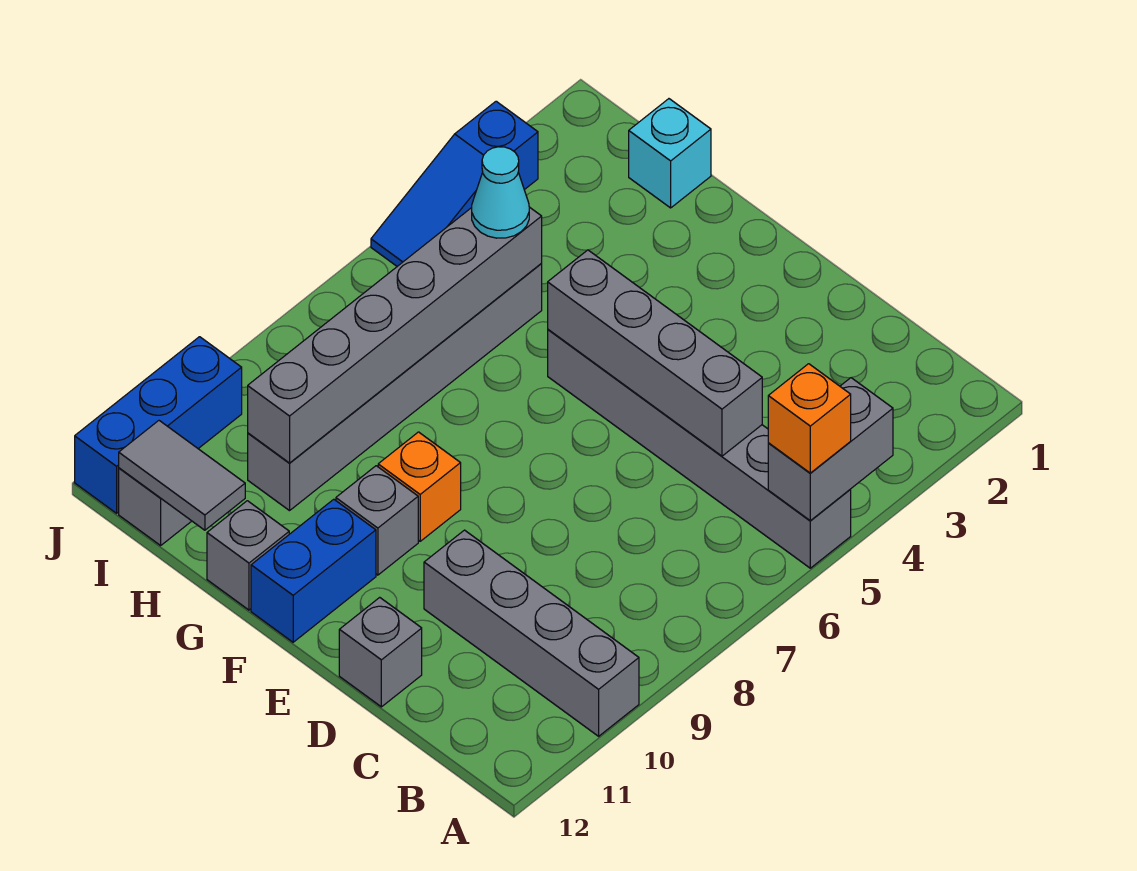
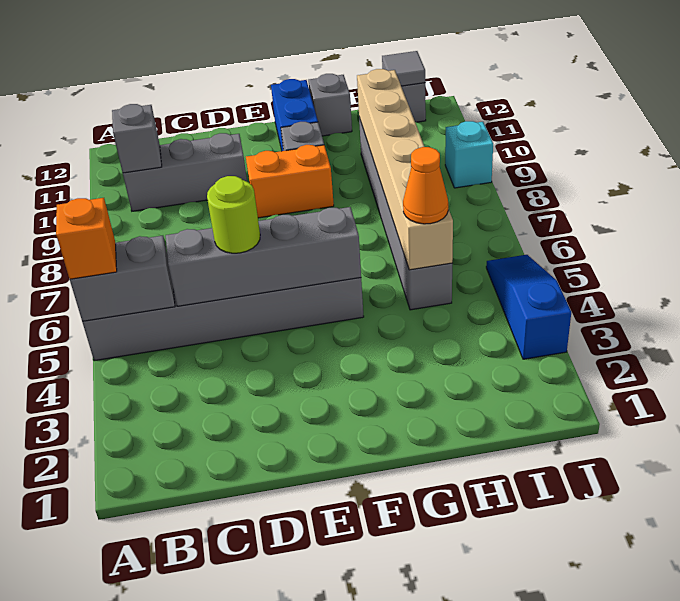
grey 1x2 brick [768,378,893,521] -> grey 1x2 brick turned to [70,236,175,321]
grey 1x4 brick [424,530,639,736] -> grey 1x3 brick [123,133,247,211]
none -> lime 1x1 round brick [207,176,260,253]
grey 1x1 brick [339,597,422,707] -> grey 1x1 brick moved to [112,104,162,173]
orange 1x1 brick [378,432,461,541] -> orange 1x2 brick [246,145,334,218]
cyan 1x1 brick [629,99,711,208] -> cyan 1x1 brick moved to [445,121,493,188]
grey 1x6 brick [248,207,542,463] -> tan 1x6 brick [357,69,453,270]
cyan 1x1 cone [472,147,529,238] -> orange 1x1 cone [403,147,448,224]
grey 1x2 tile [119,421,245,530] -> grey 1x1 tile [382,51,425,86]
blue 1x3 brick [75,337,242,513] -> none

